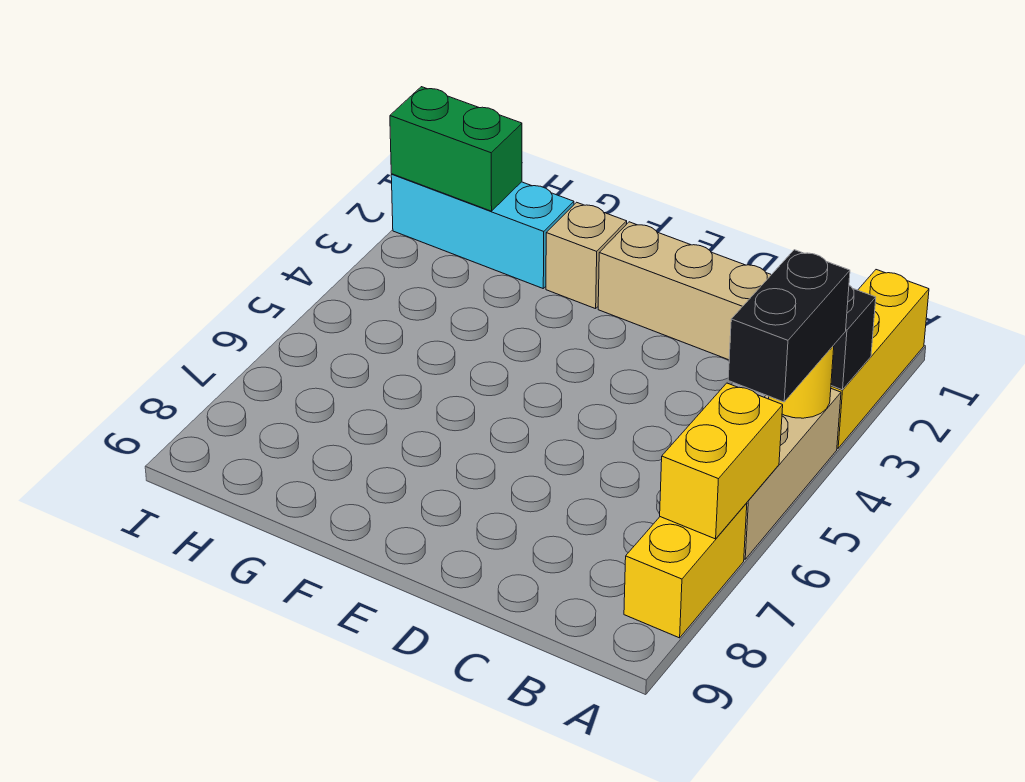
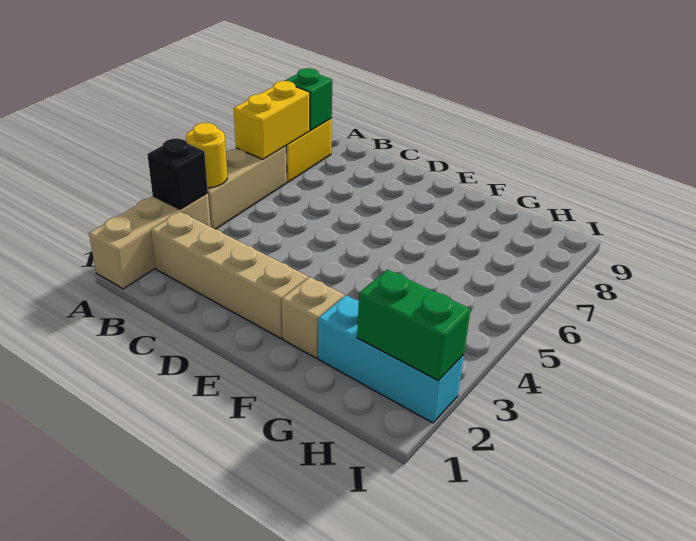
yellow 1x3 brick [831,270,929,448] -> tan 1x3 brick [89,193,211,289]
black 1x2 brick [728,250,850,402] -> none
none -> green 1x1 brick [285,68,332,130]

